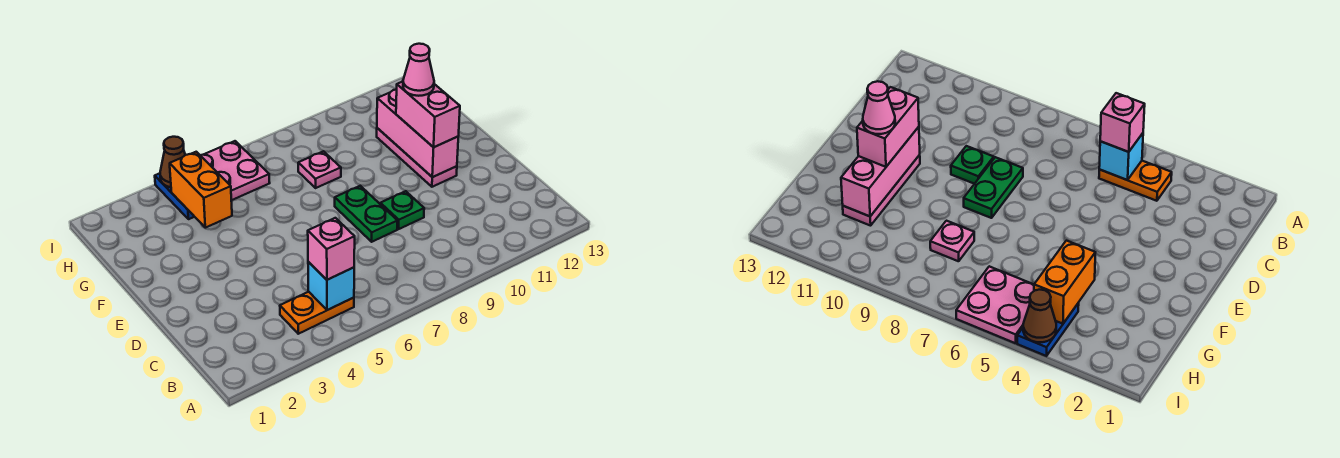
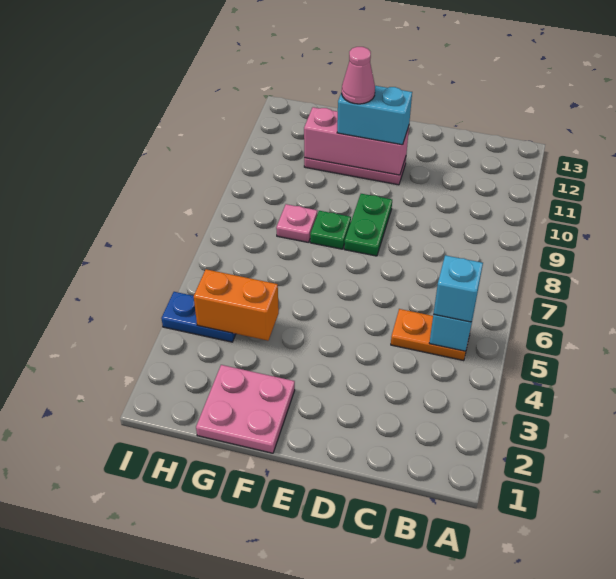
orange 1x2 plate [280,292,354,334] -> orange 1x2 plate turned to [391,309,470,361]
pink 1x1 brick [308,218,355,280] -> cyan 1x1 brick [434,255,483,322]
green 1x2 plate [335,186,398,242] -> green 1x2 plate turned to [344,194,392,256]
green 1x1 plate [380,191,424,229] -> green 1x1 plate moved to [310,211,351,249]
pink 1x2 brick [396,81,460,147] -> cyan 1x2 brick [337,86,412,145]
pink 2x2 plate [200,141,270,200] -> pink 2x2 plate moved to [196,365,295,453]
brown 1x1 cone [160,137,185,187] -> none

